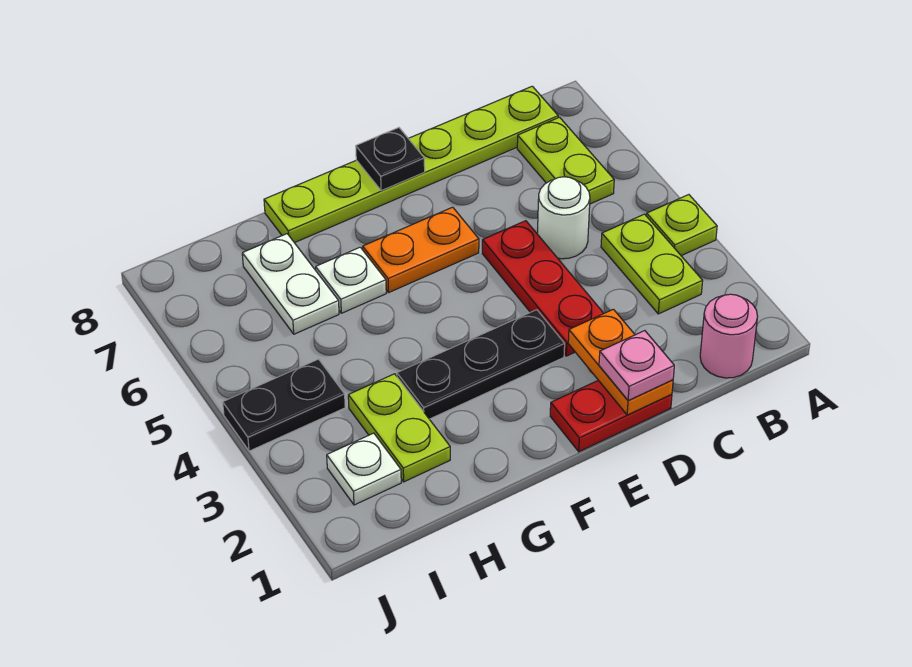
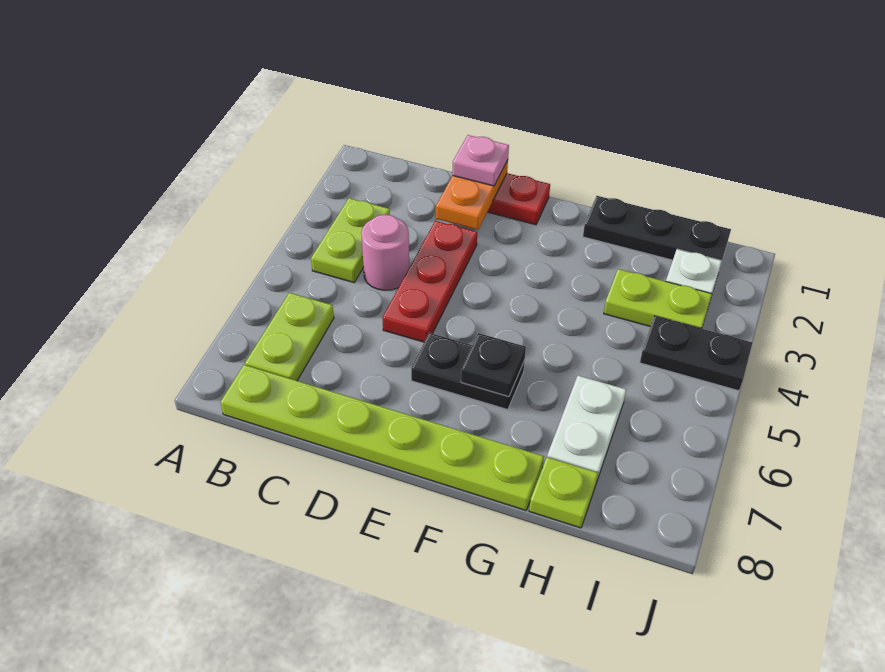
lime 1x1 plate [647,195,717,256] -> lime 1x1 plate moved to [529,457,598,528]
pink 1x1 round brick [700,294,758,378] -> pink 1x1 round brick moved to [361,215,409,290]
white 1x1 round brick [537,177,590,259] -> none
black 1x3 plate [397,310,565,419] -> black 1x3 plate moved to [583,196,731,261]
orange 1x2 plate [363,207,479,292] -> black 1x2 plate [411,333,525,410]
black 1x1 plate [356,128,425,191] -> black 1x1 plate moved to [461,333,526,396]
white 1x1 plate [316,247,386,313] -> none
lime 1x2 plate [348,374,450,482] -> lime 1x2 plate turned to [604,269,712,328]

